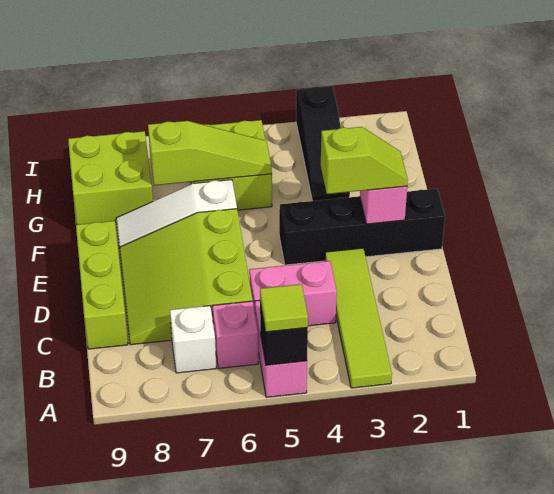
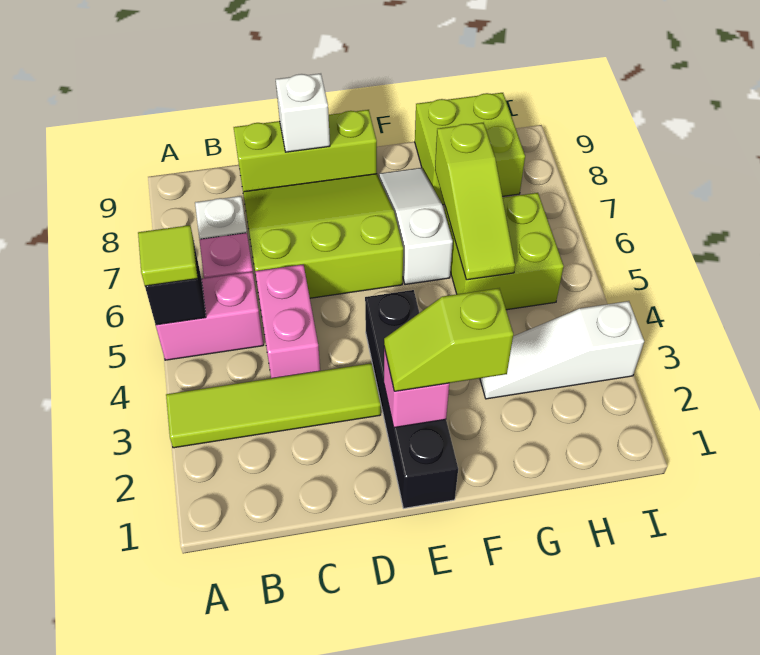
none -> white 1x1 brick [276,74,330,152]
lime 1x2 slope [321,127,408,194] -> lime 1x2 slope turned to [384,288,513,391]
black 1x3 slope [296,86,350,201] -> white 1x3 slope [480,301,644,399]

